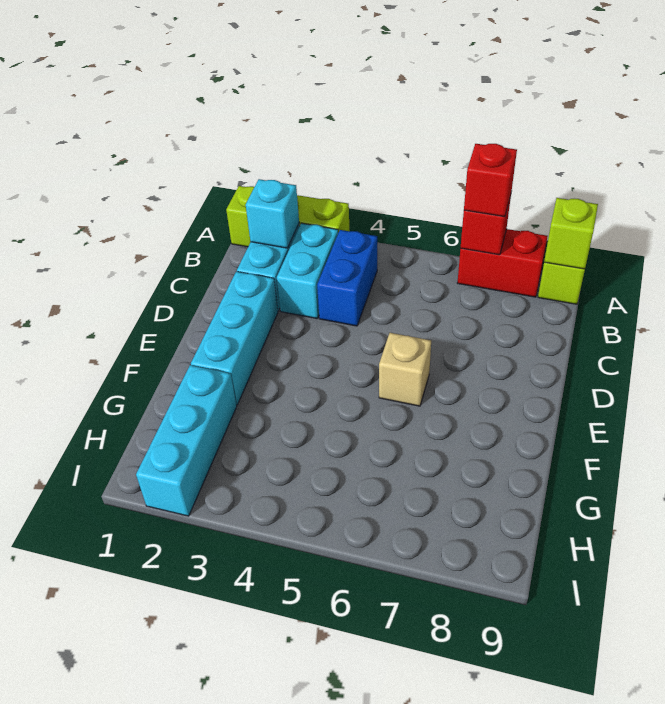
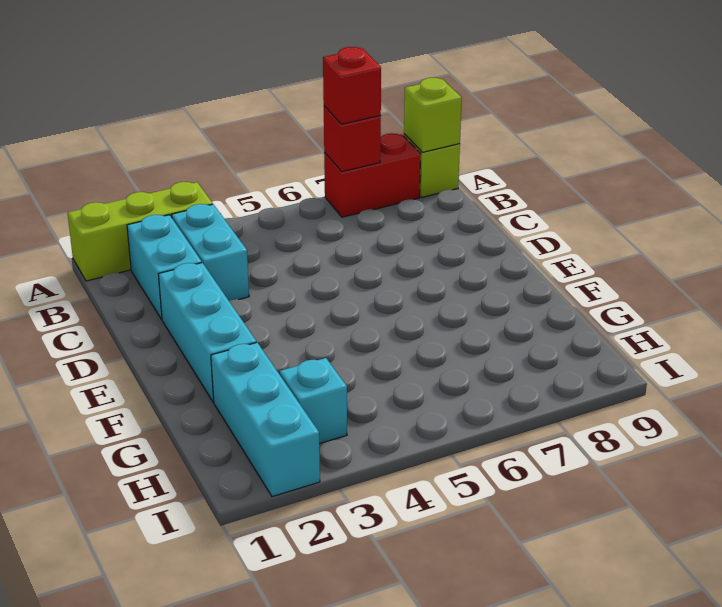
cyan 1x1 brick [246,179,299,248] -> cyan 1x1 brick moved to [280,358,347,444]
blue 1x2 brick [317,230,377,326] -> none
tan 1x1 brick [379,333,431,406] -> none

